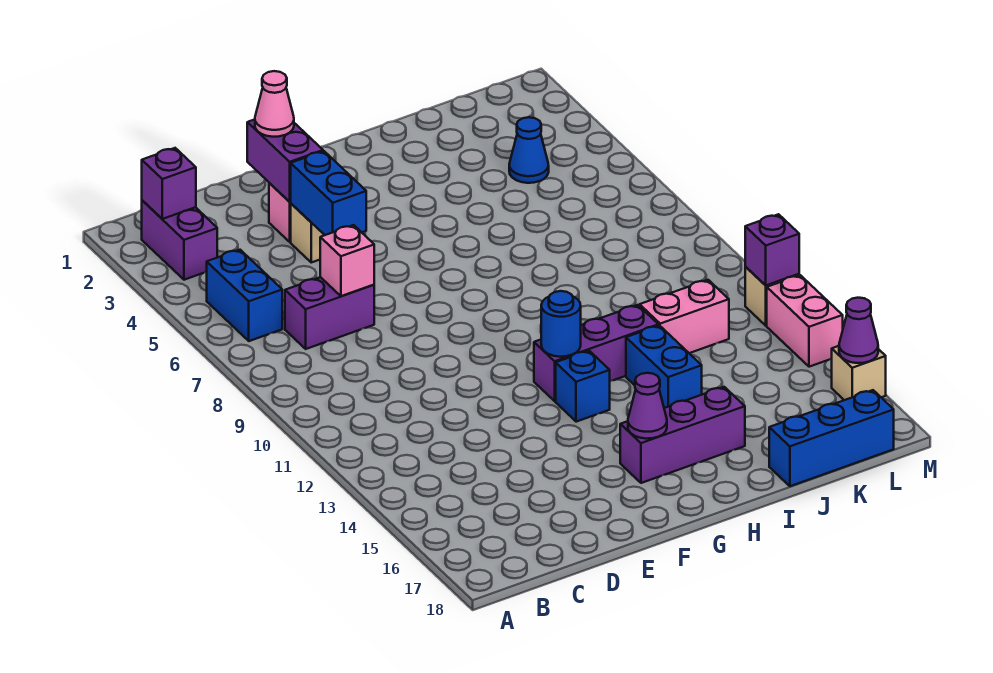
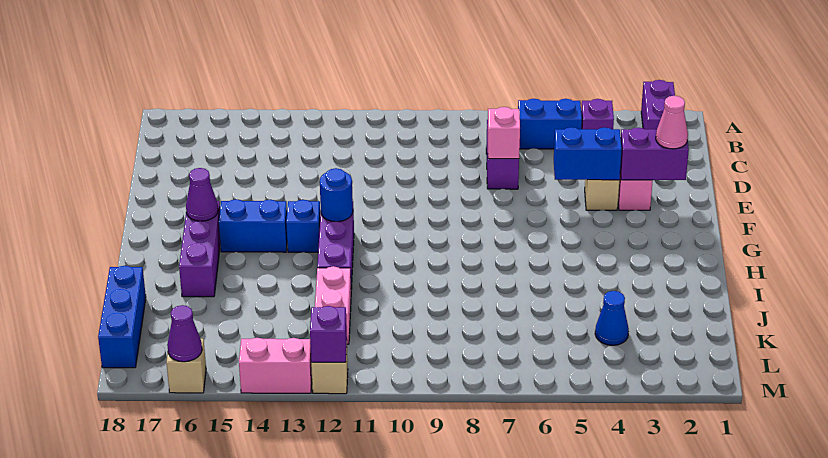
purple 1x2 brick [142,200,217,280] -> purple 1x2 brick turned to [641,80,675,130]
purple 1x1 brick [142,148,196,219] -> purple 1x1 brick moved to [581,99,614,129]
blue 1x2 brick [626,325,702,408] -> blue 1x2 brick moved to [219,199,287,252]

